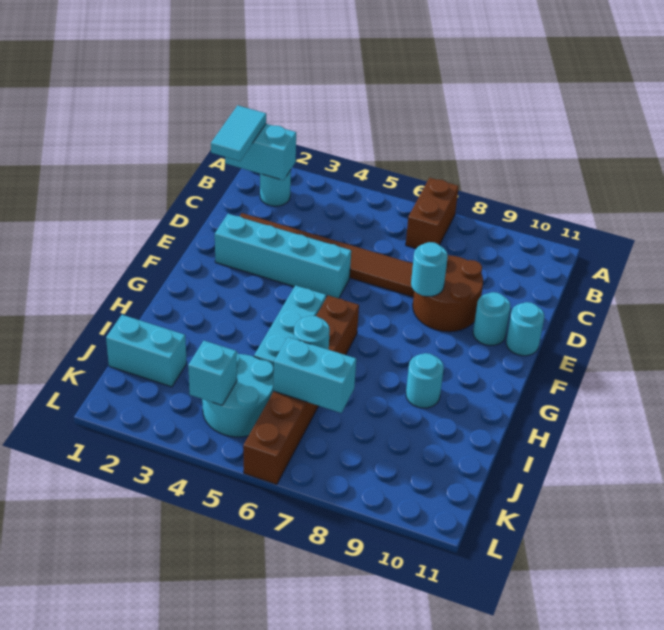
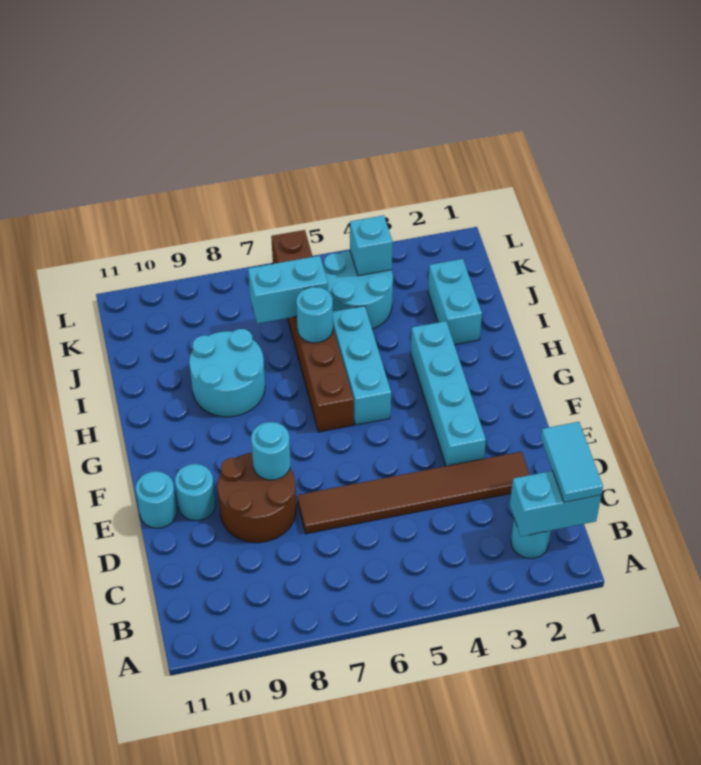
brown 1x2 brick [406,178,459,248] -> none
cyan 1x4 brick [215,214,351,298] -> cyan 1x4 brick turned to [411,321,486,466]
cyan 1x1 round brick [406,353,444,408] -> cyan 2x2 round brick [189,329,265,417]
cyan 1x2 brick [106,315,187,387] -> cyan 1x2 brick turned to [428,259,482,345]

